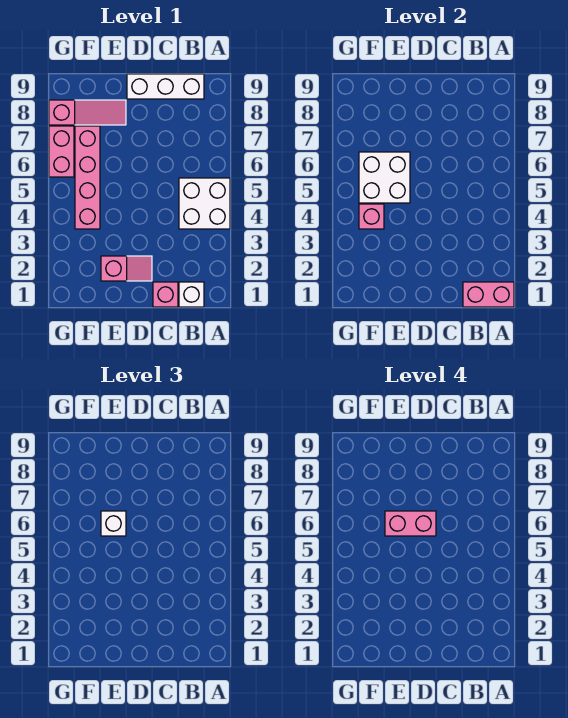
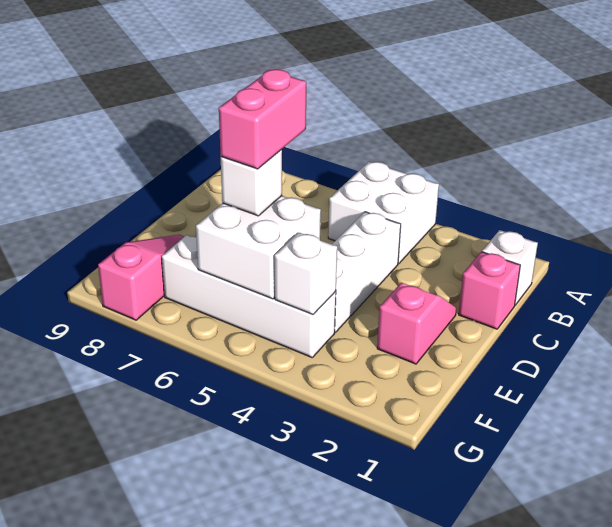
pink 1x2 brick [463,282,514,307] -> none
white 1x3 brick [127,74,204,99] -> white 1x3 brick moved to [332,212,401,332]
pink 1x4 brick [75,126,100,229] -> white 1x4 brick [162,235,336,357]
pink 1x1 brick [359,204,384,229] -> white 1x1 brick [275,233,337,314]
pink 1x2 brick [49,126,74,177] -> none

